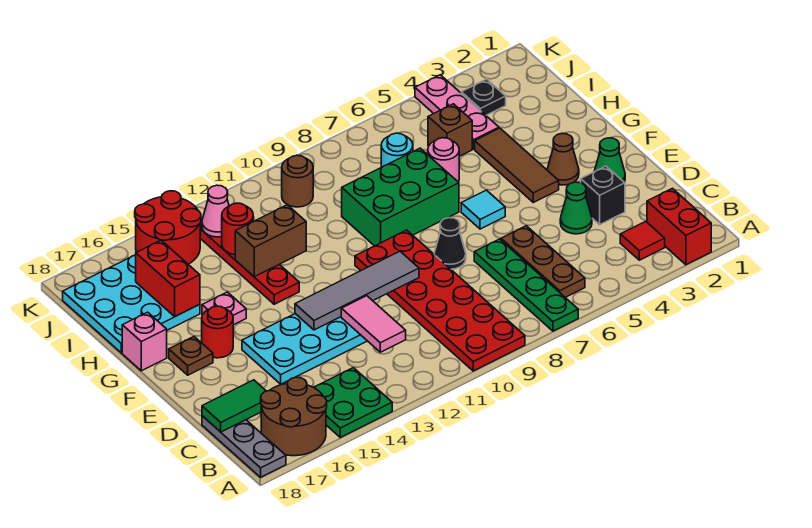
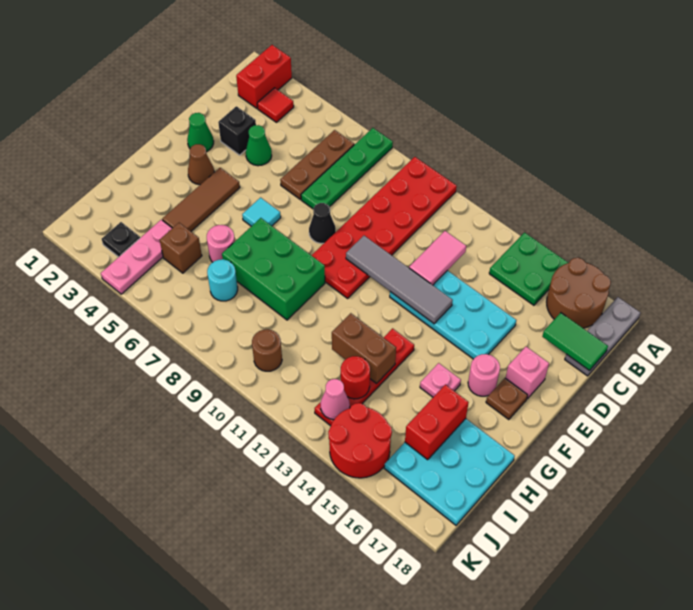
red 1x1 round brick [202,306,233,358] -> pink 1x1 round brick [468,354,500,396]
pink 1x1 brick [122,312,167,371] -> pink 1x1 brick moved to [506,347,549,399]

